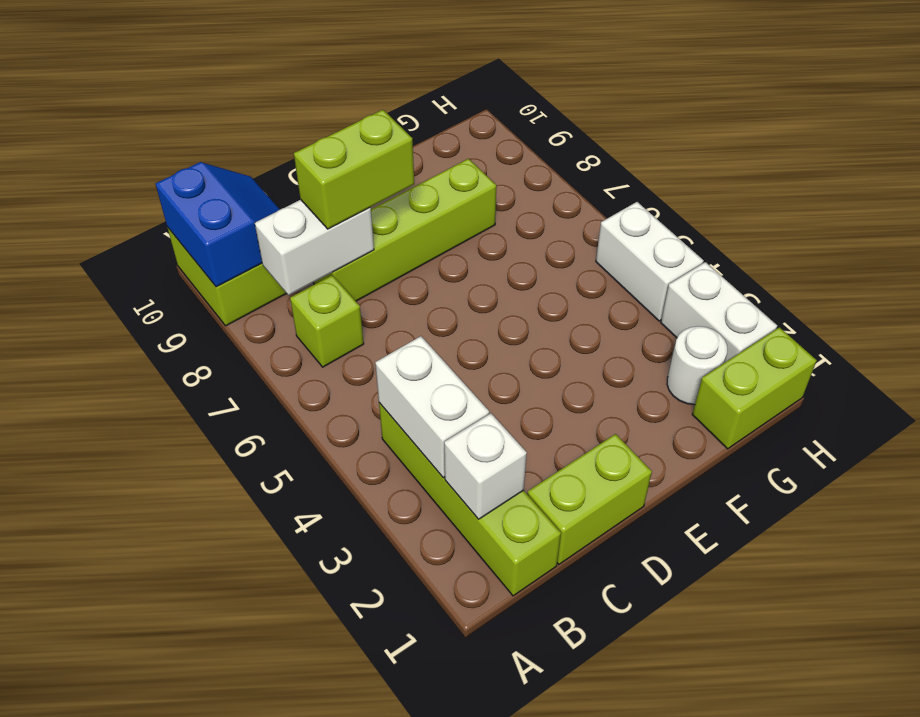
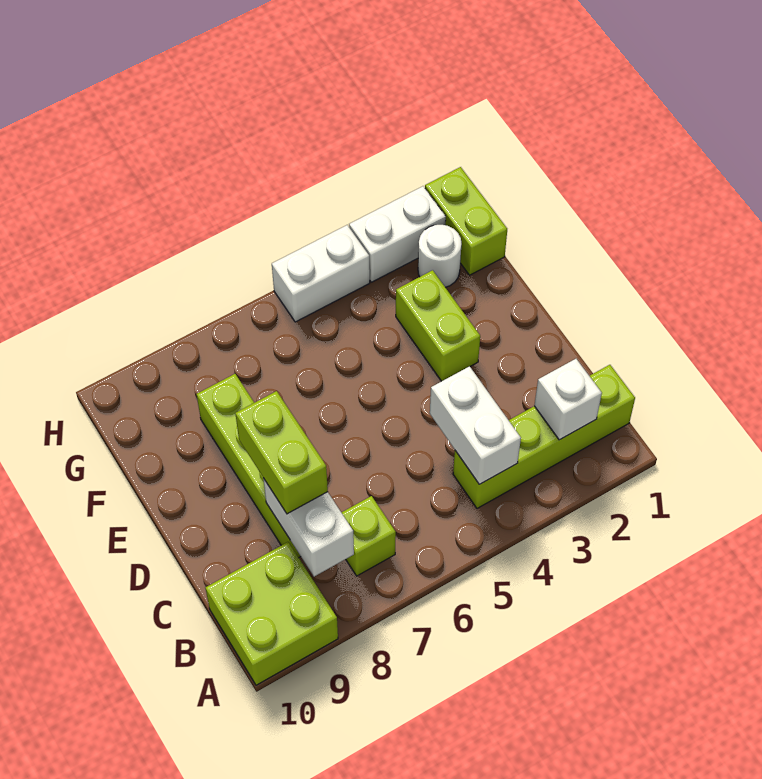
blue 2x2 slope [156,162,280,287] -> none
white 1x2 brick [375,336,489,478] -> white 1x2 brick turned to [430,366,521,484]
lime 1x2 brick [527,434,652,564] -> lime 1x2 brick moved to [396,270,480,381]

